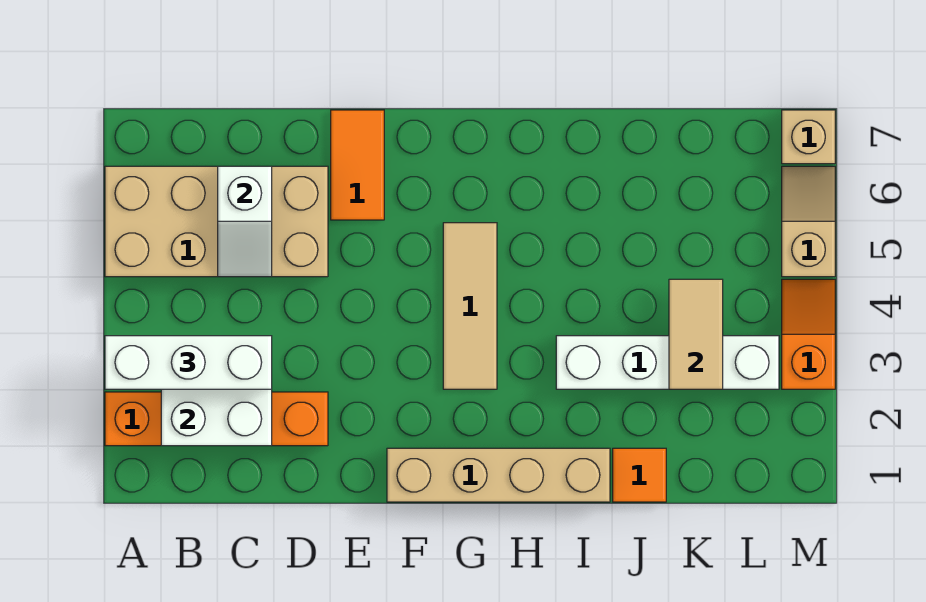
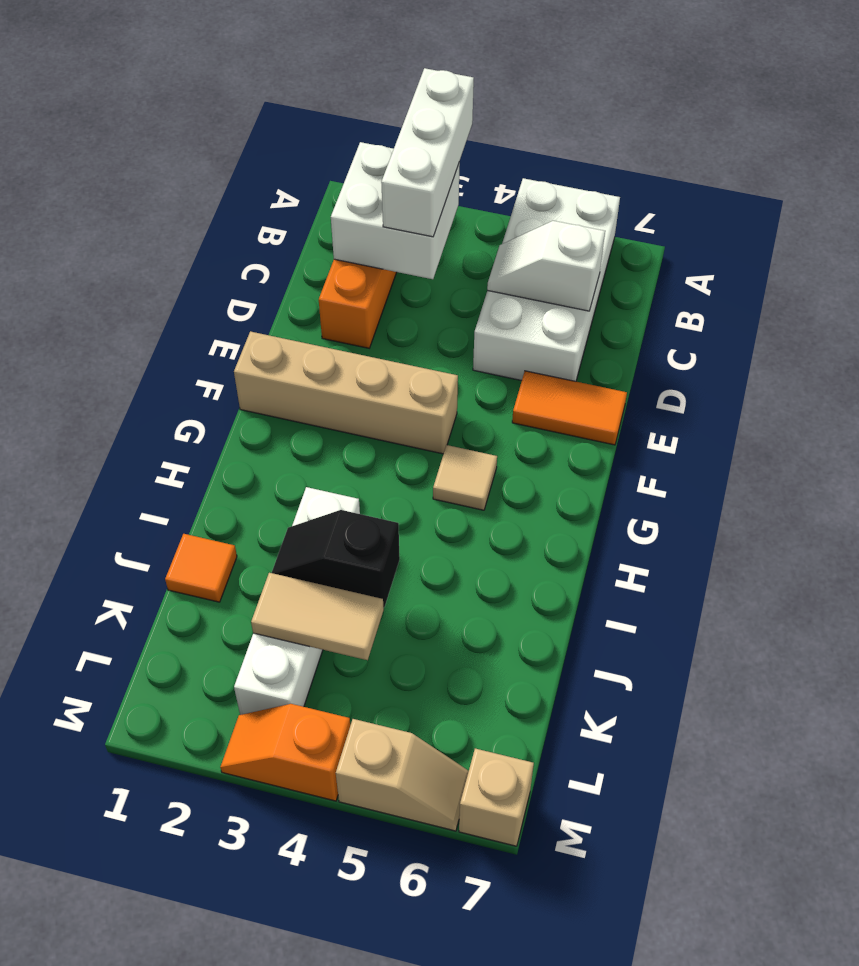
tan 2x4 brick [105,166,328,277] -> white 2x4 brick [473,178,620,381]
tan 1x4 brick [387,448,610,502] -> tan 1x4 brick turned to [234,331,458,454]
tan 1x3 tile [443,223,497,389] -> tan 1x1 tile [433,445,497,510]
none -> black 1x2 slope [272,510,400,608]
orange 1x2 slope [782,279,835,389] -> orange 1x2 slope turned to [220,704,350,801]

